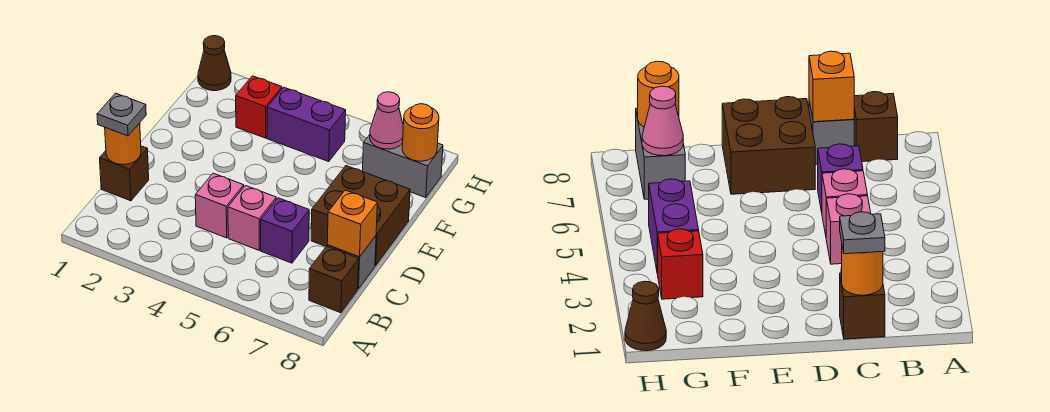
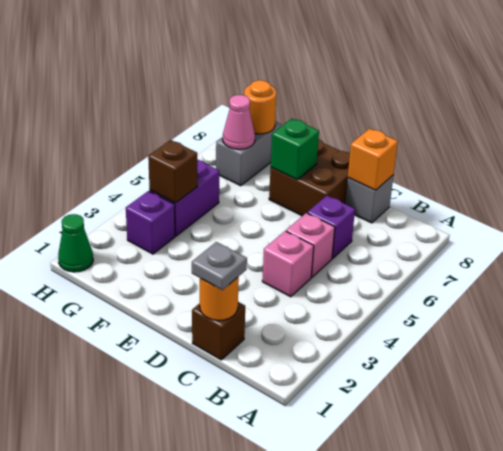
brown 1x1 brick [309,246,359,313] -> brown 1x1 brick moved to [148,140,197,203]
none -> green 1x1 brick [271,119,319,179]
red 1x1 brick [236,76,282,138] -> purple 1x1 brick [126,191,175,254]
brown 1x1 cone [198,36,231,91] -> green 1x1 cone [58,214,93,272]

